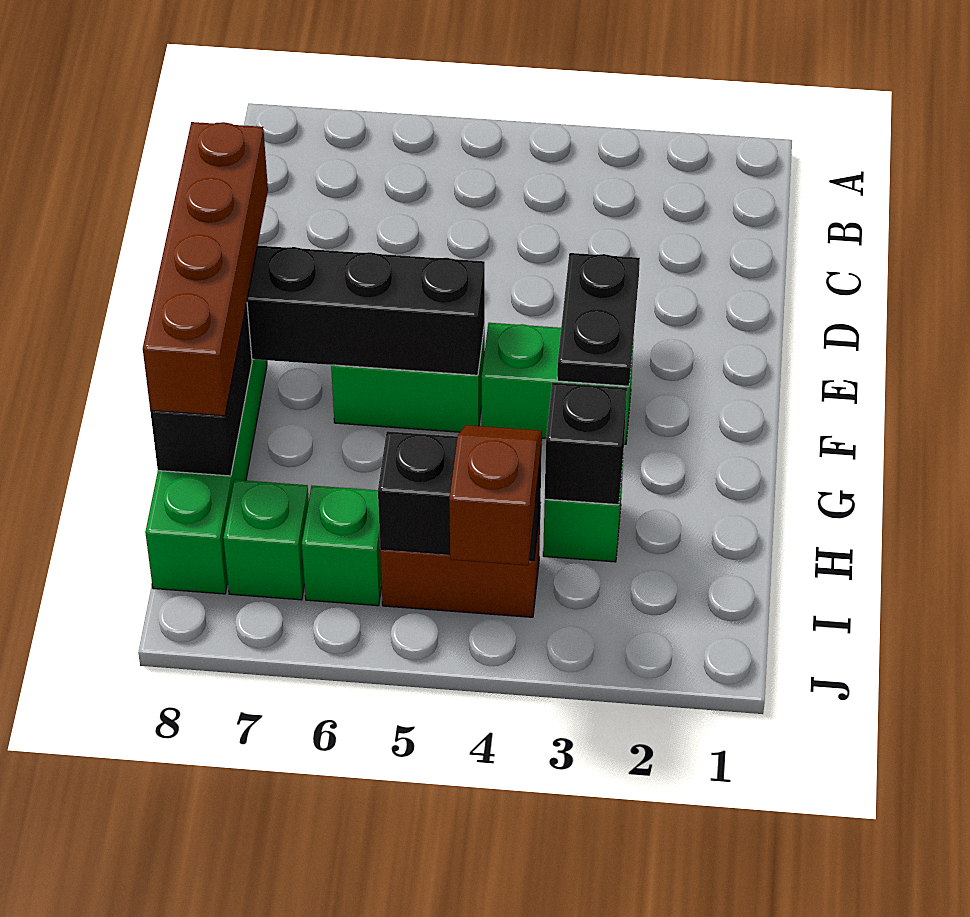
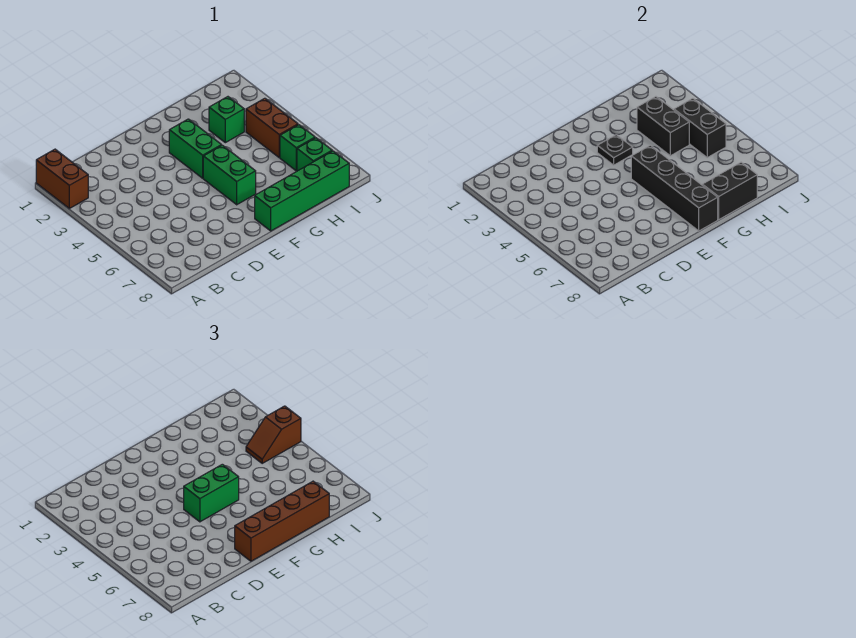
none -> brown 1x2 brick [36,149,88,208]
black 1x2 plate [557,253,640,386] -> black 1x1 plate [597,135,633,165]
none -> green 1x2 brick [184,464,239,522]
black 1x1 brick [545,382,627,505] -> black 1x2 brick [637,97,689,156]

